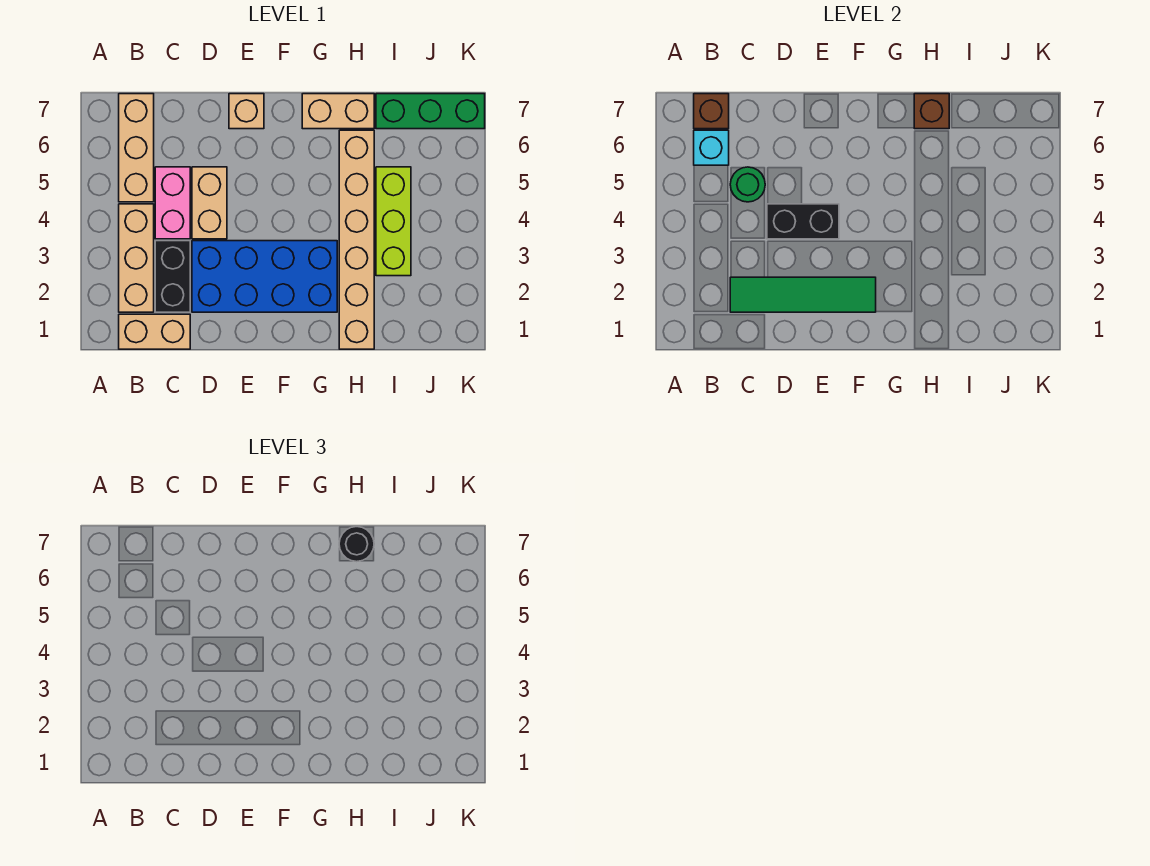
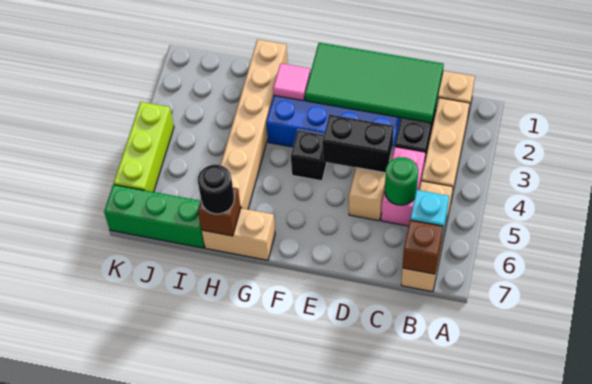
green 1x4 tile [730,277,876,312] -> green 2x4 tile [305,43,444,123]
tan 1x1 brick [229,94,264,129] -> none
none -> black 1x1 brick [291,130,327,181]
none -> pink 1x1 tile [273,63,310,101]
lime 1x3 brick [376,167,411,276] -> lime 1x3 brick moved to [114,102,174,192]

